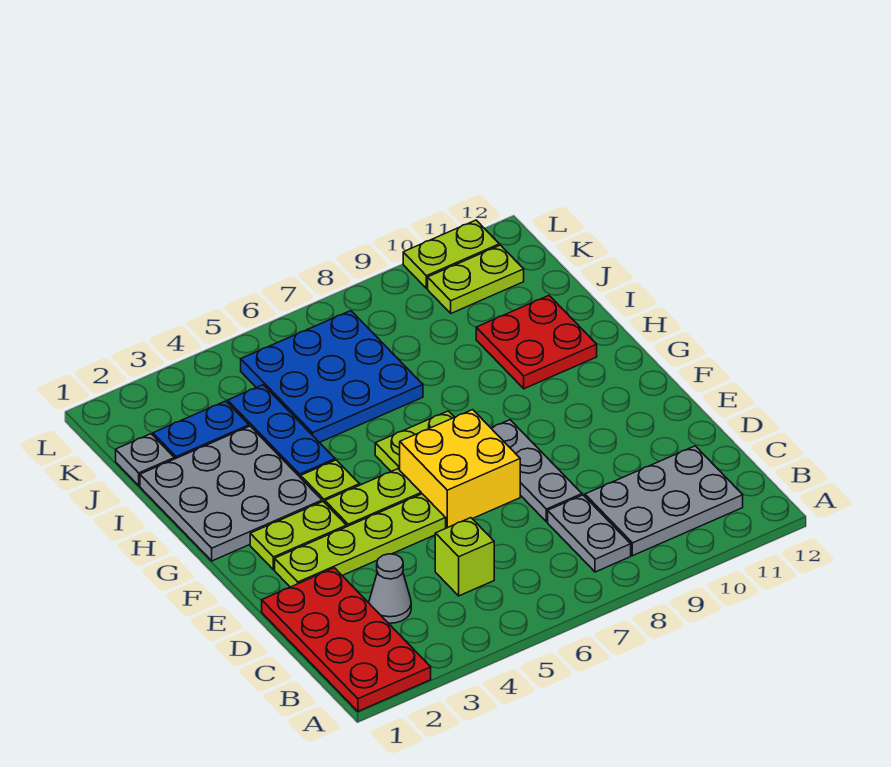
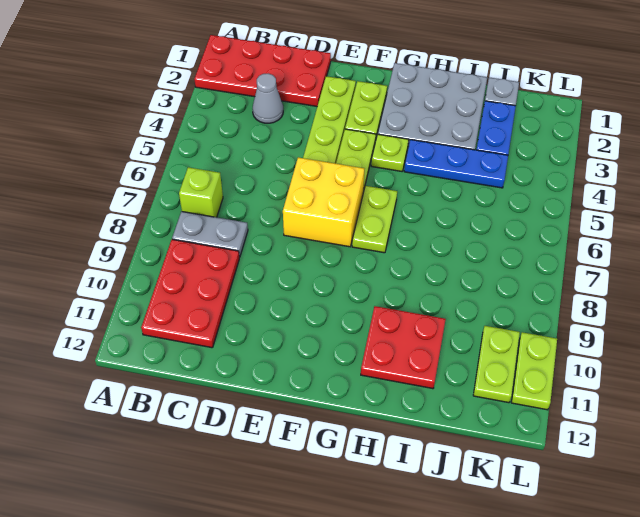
grey 2x3 plate [585,446,743,556] -> red 2x3 plate [141,239,239,348]
lime 1x1 brick [435,518,494,596] -> lime 1x1 brick moved to [179,167,223,217]
grey 1x3 plate [491,420,582,522] -> none
blue 3x3 plate [241,311,423,443] -> none

